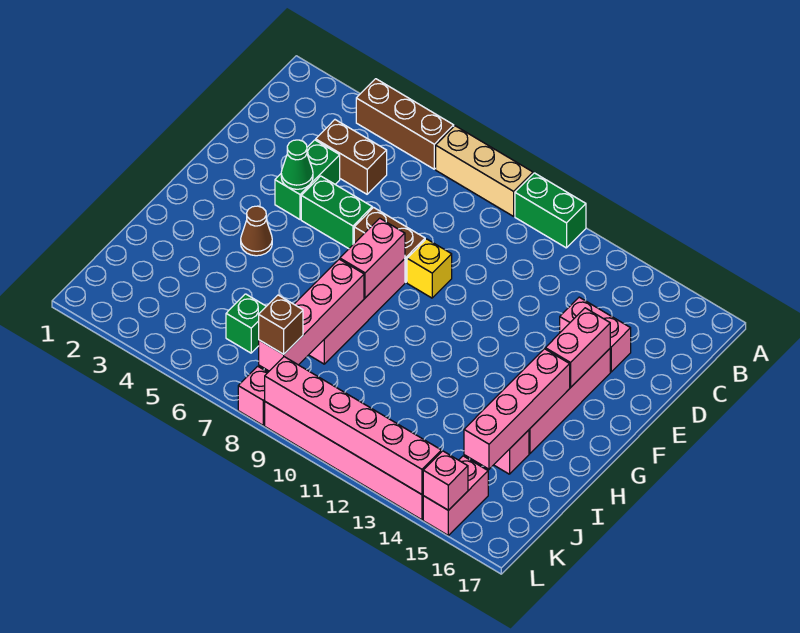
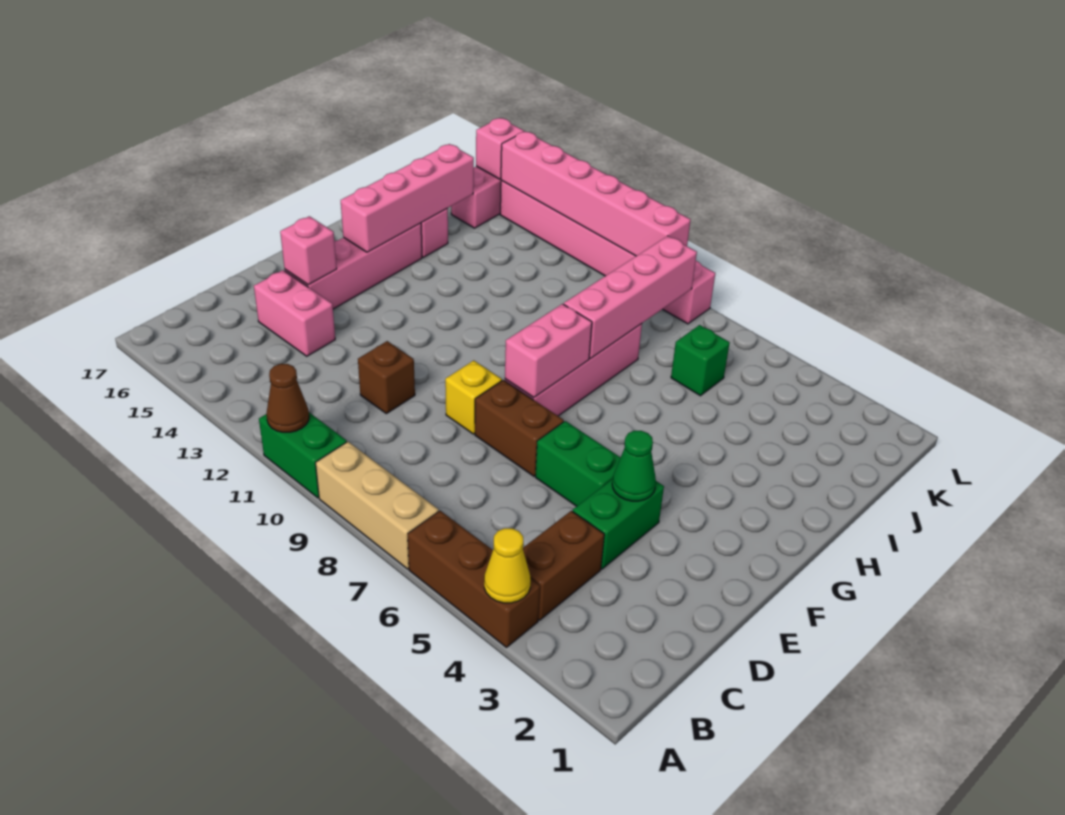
none -> yellow 1x1 cone [484,528,531,603]
brown 1x2 brick [316,120,387,194] -> brown 1x2 brick turned to [523,511,604,620]
pink 1x2 brick [545,308,610,388] -> pink 1x1 brick [280,216,337,285]
brown 1x1 cone [241,206,272,256] -> brown 1x1 cone moved to [266,364,309,432]
brown 1x1 brick [259,295,303,354] -> brown 1x1 brick moved to [358,341,415,414]

